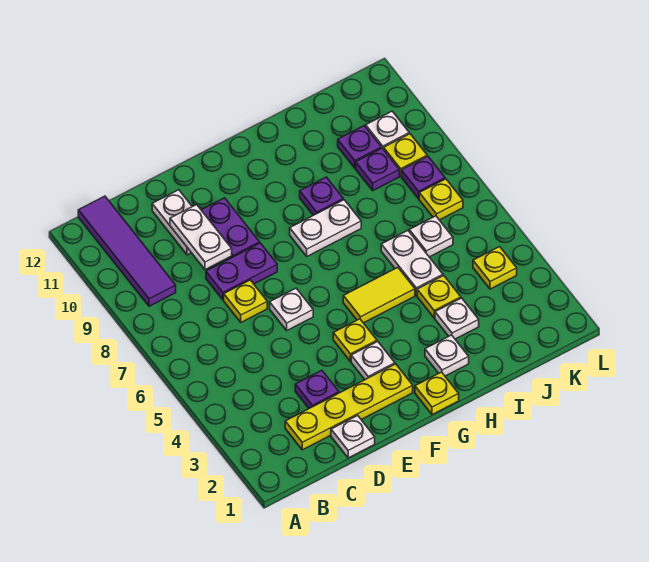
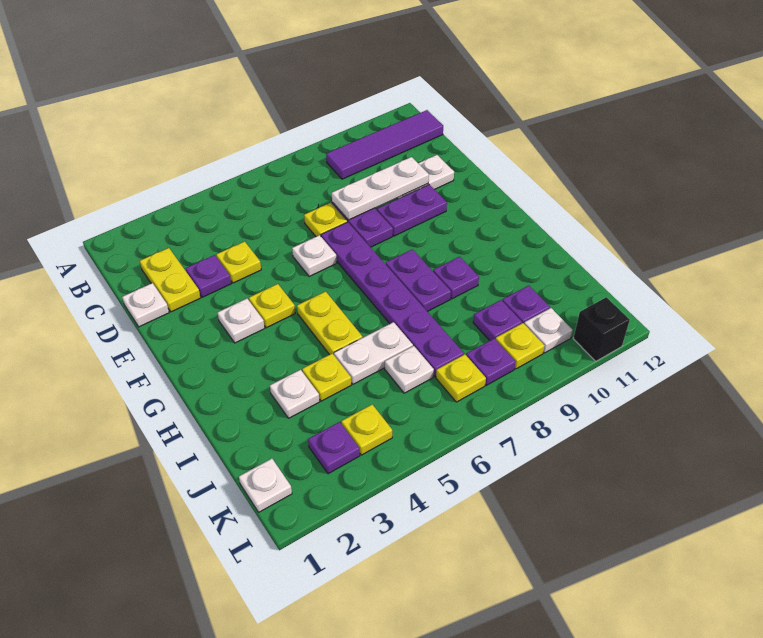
yellow 1x4 plate [285,364,413,450] -> yellow 1x2 plate [140,248,201,312]
white 1x2 plate [170,205,232,270] -> white 1x3 plate [332,157,429,220]
none -> purple 1x6 plate [321,222,464,377]
yellow 1x1 plate [415,372,459,415] -> yellow 1x1 plate moved to [216,242,261,283]
yellow 1x2 tile [343,267,415,323] -> yellow 1x2 plate [297,291,362,355]
white 1x2 plate [290,200,361,256] -> purple 1x2 plate [386,249,451,312]
white 1x1 plate [425,335,469,376] -> white 1x1 plate moved to [239,459,292,512]
none -> purple 1x1 plate [308,422,360,474]
none -> black 1x1 brick [573,297,630,361]

